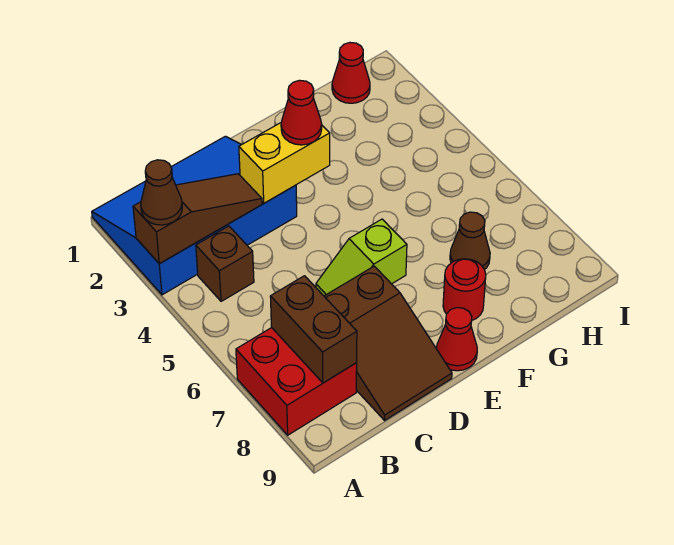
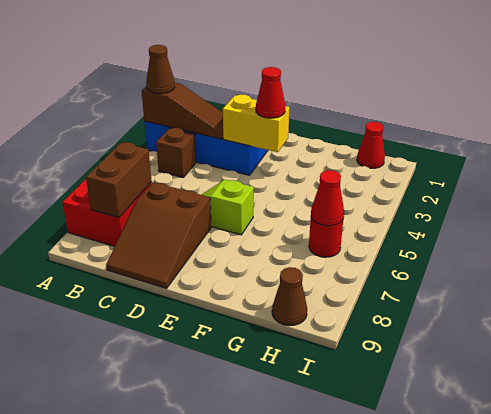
red 1x1 cone [436,308,477,371] -> red 1x1 cone moved to [311,170,344,226]
red 1x1 round brick [443,259,486,320] -> red 1x1 round brick moved to [309,218,343,257]
brown 1x1 cone [450,212,490,269] -> brown 1x1 cone moved to [272,267,307,326]

